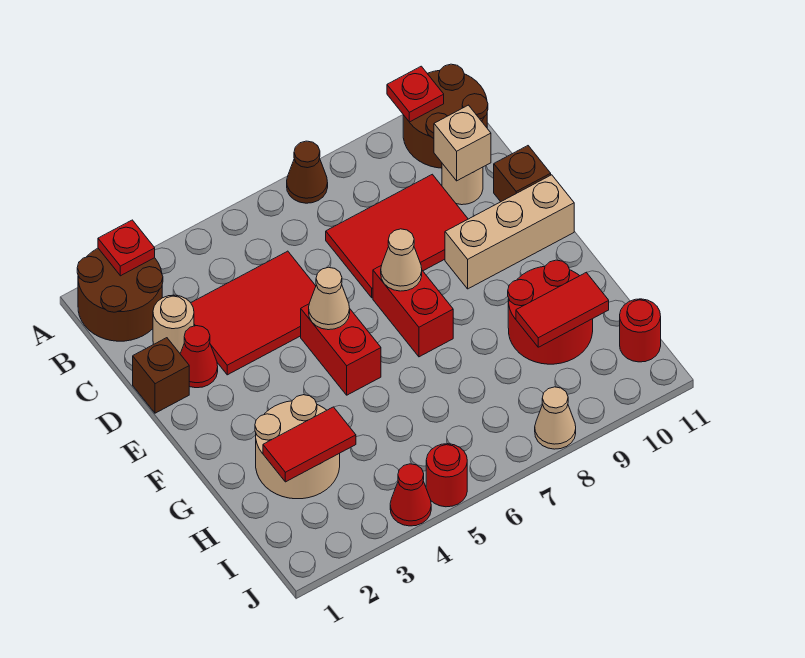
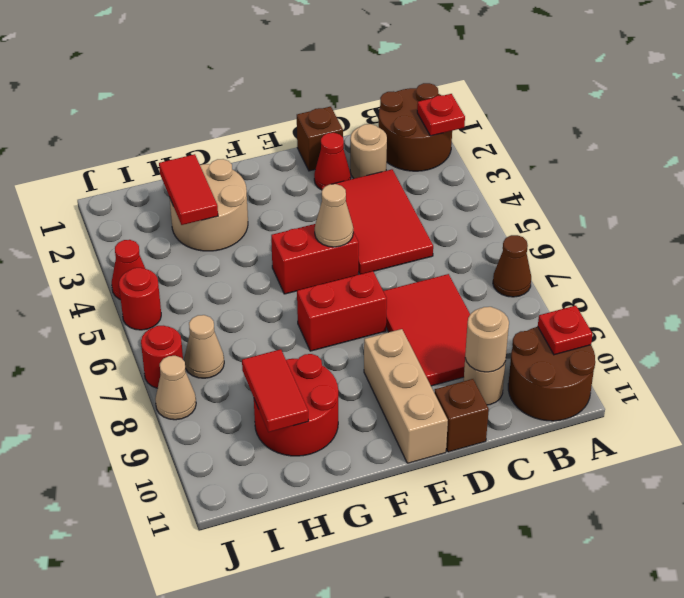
tan 1x1 brick [434,105,491,181] -> tan 1x1 round brick [465,307,509,372]
tan 1x1 cone [381,229,422,291] -> tan 1x1 cone moved to [184,315,224,378]
red 1x1 round brick [620,299,661,362] -> red 1x1 round brick moved to [141,326,183,388]

